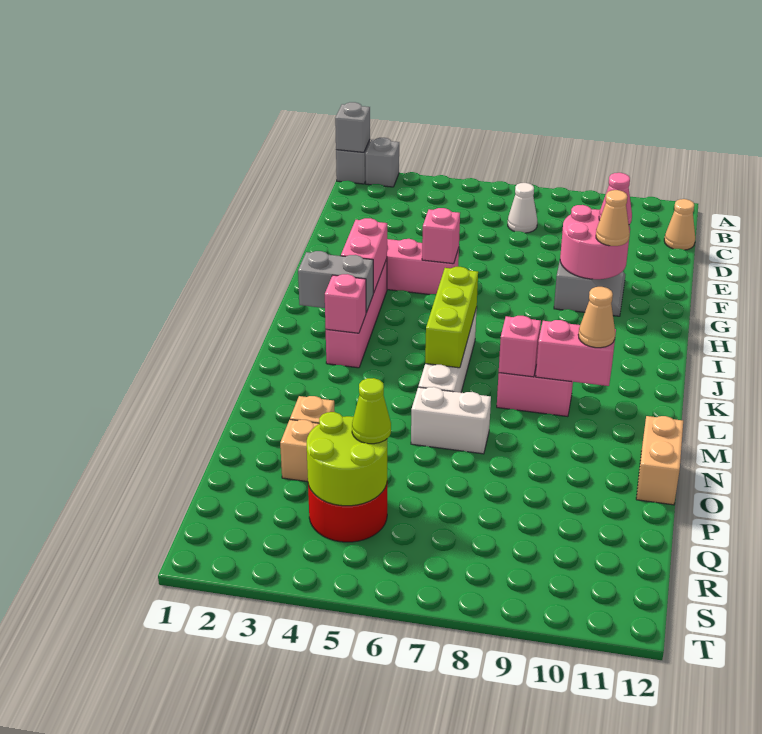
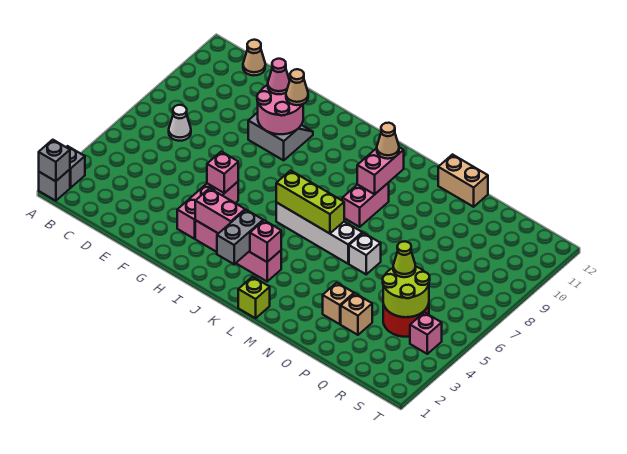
none -> lime 1x1 brick [238,277,270,318]
pink 1x1 brick [499,316,541,377] -> pink 1x1 brick moved to [410,312,442,354]
white 1x2 brick [411,387,491,454] -> white 1x1 brick [349,233,381,274]

